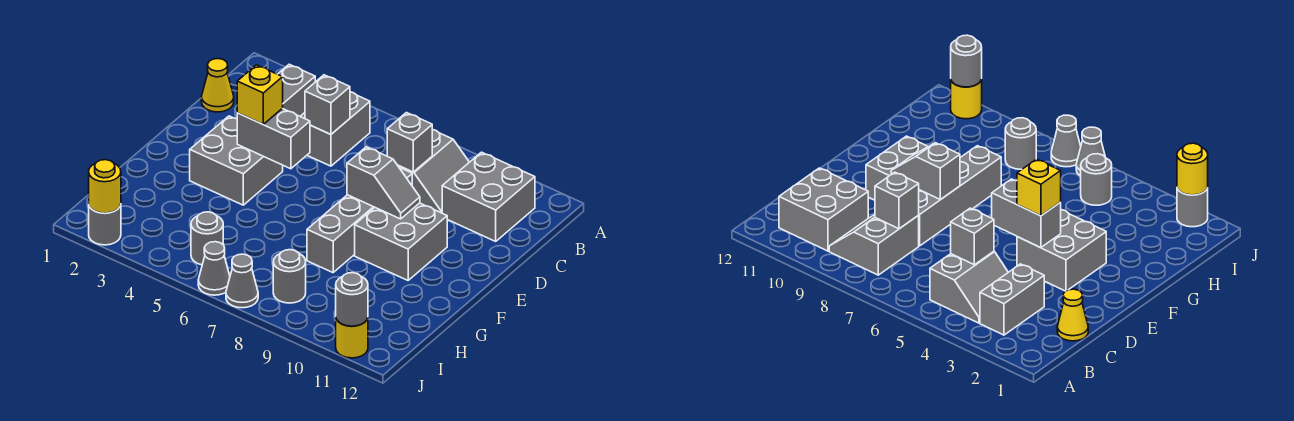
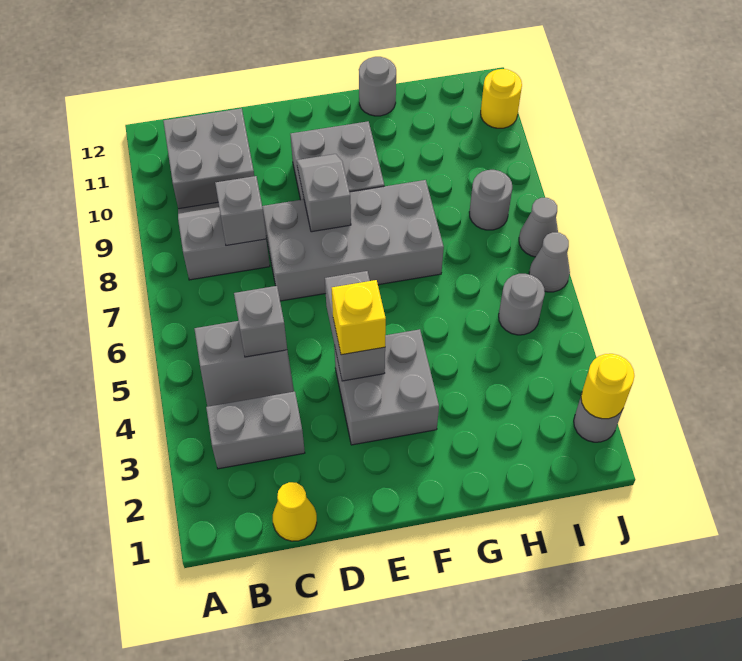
grey 1x4 brick [307,168,412,273] -> grey 2x4 brick [262,180,444,301]
grey 1x1 round brick [336,273,368,326] -> grey 1x1 round brick moved to [359,57,396,116]

